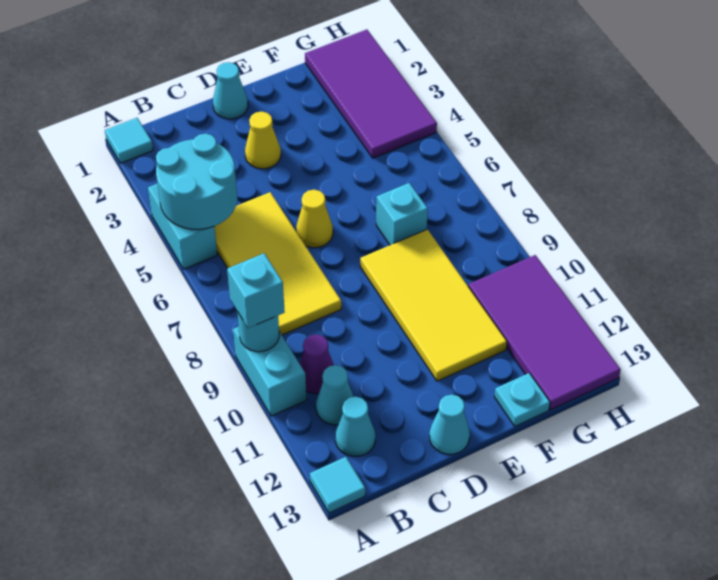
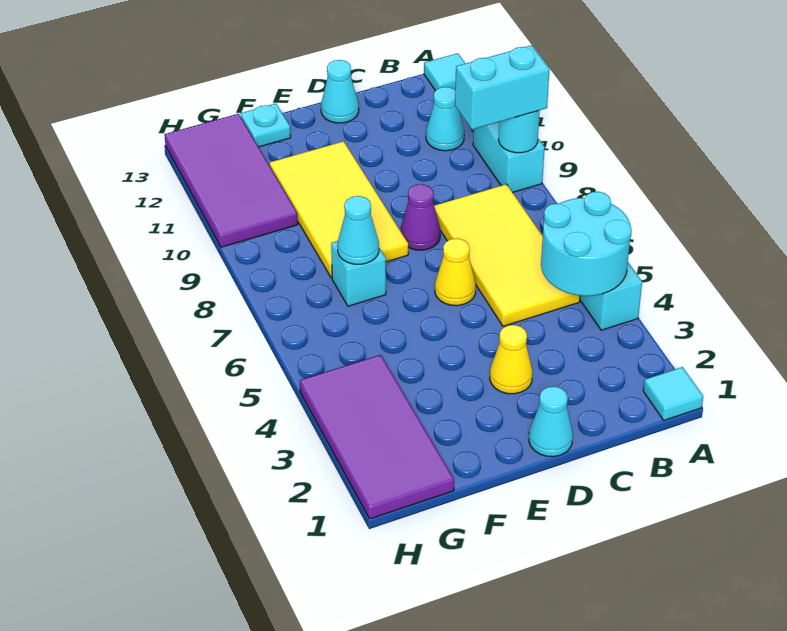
cyan 1x1 brick [227,253,285,328] -> cyan 1x2 brick [455,45,550,130]
purple 1x1 cone [300,334,334,394] -> purple 1x1 cone moved to [401,184,440,250]
cyan 1x1 cone [335,397,375,456] -> cyan 1x1 cone moved to [337,196,379,264]

